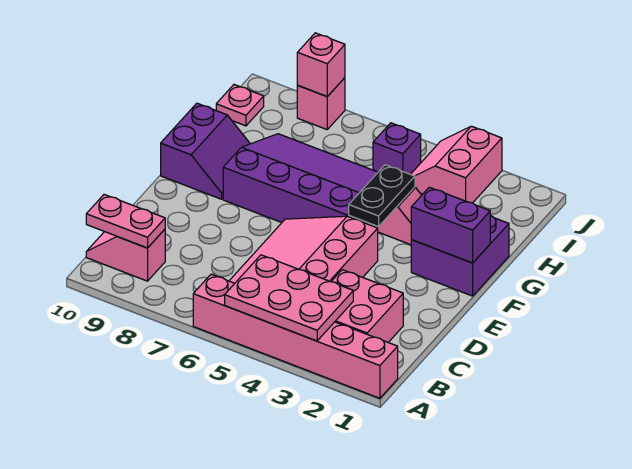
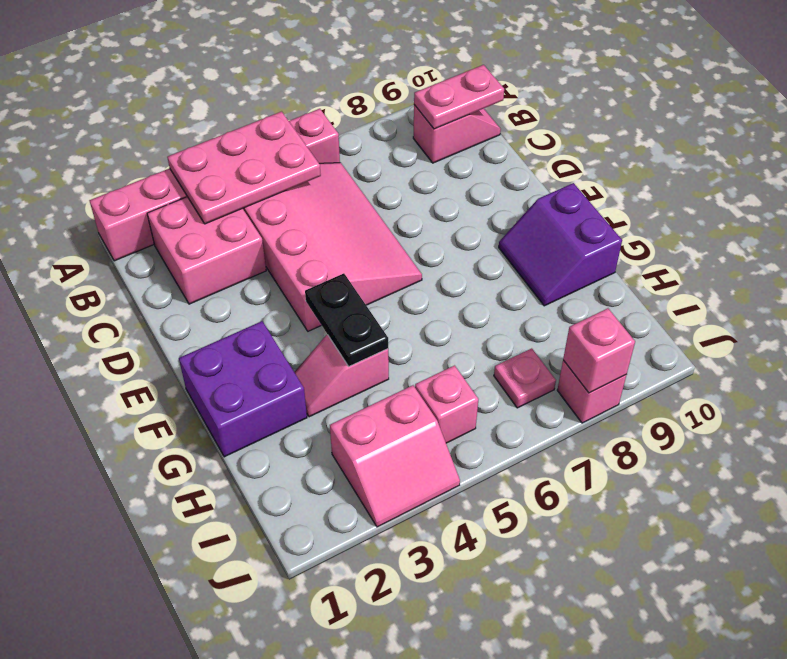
purple 1x2 brick [411,187,490,263] -> none
purple 3x4 slope [223,134,378,224] -> none
pink 2x2 slope [411,126,502,203] -> pink 2x2 slope turned to [330,385,460,527]
purple 1x1 brick [373,123,421,174] -> pink 1x1 brick [415,366,478,443]
pink 1x1 plate [216,85,264,126] -> pink 1x1 plate moved to [494,348,556,408]

